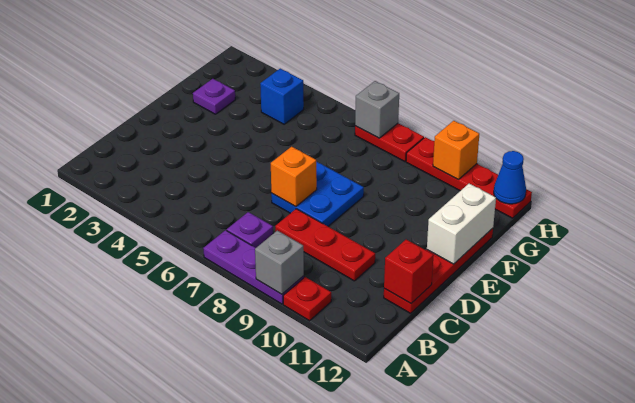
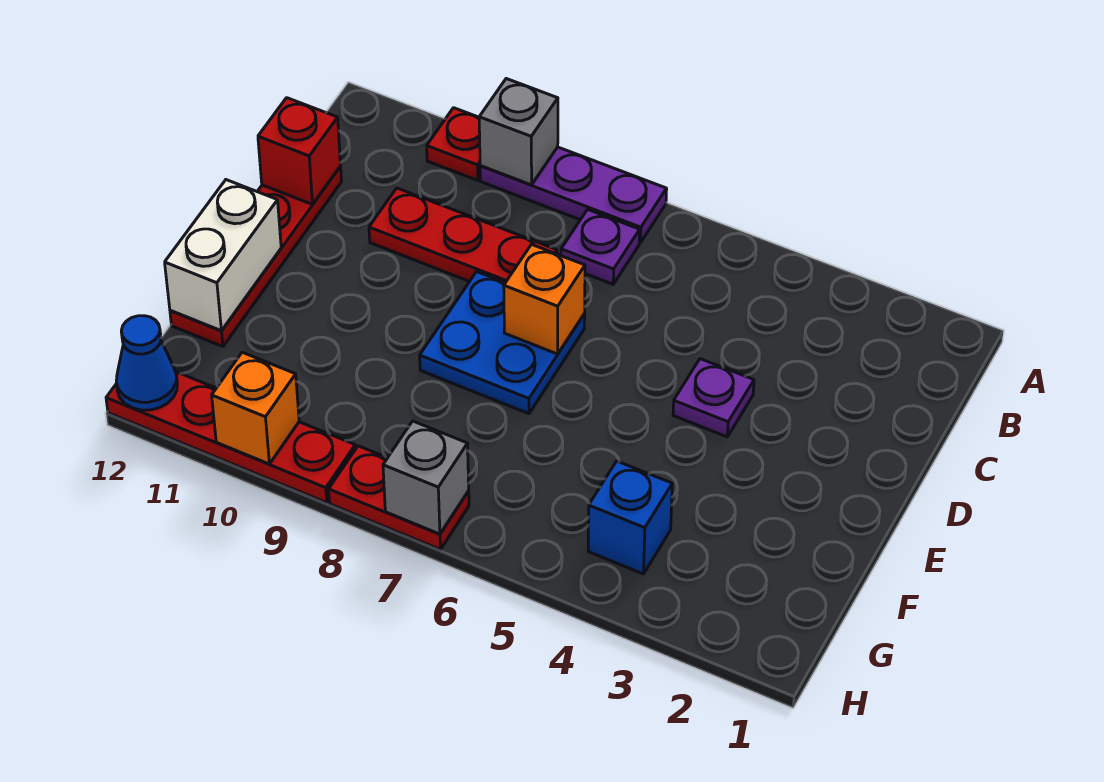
purple 1x1 plate [193,79,235,114] -> purple 1x1 plate moved to [673,359,754,437]

